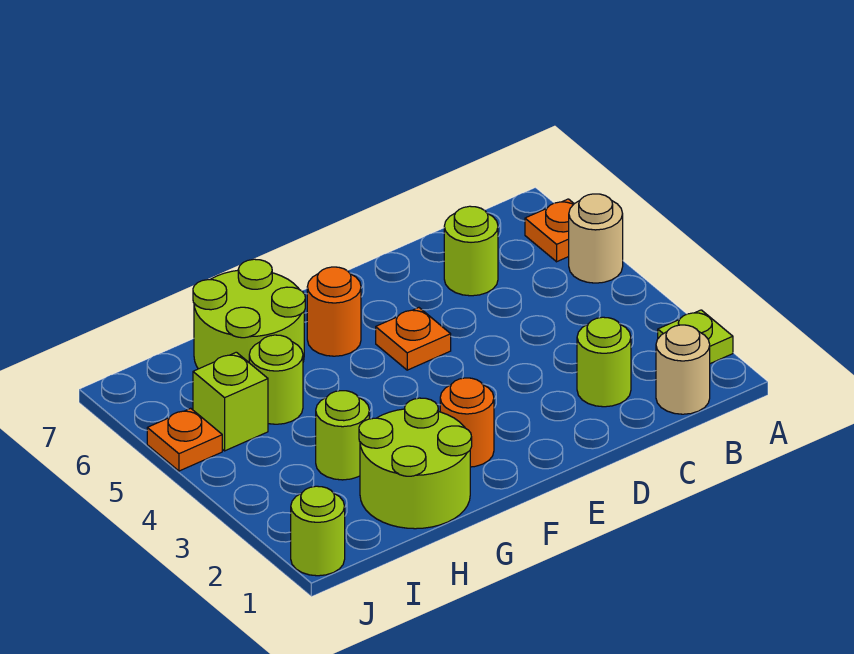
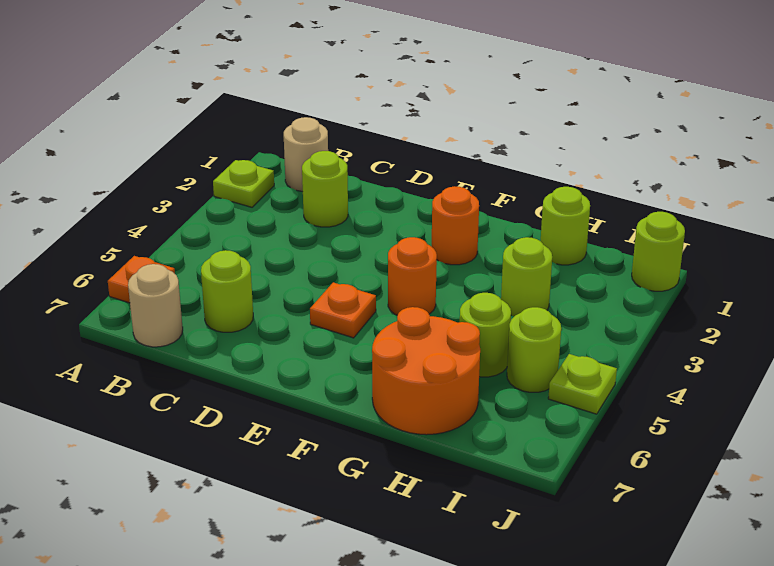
tan 1x1 round brick [569,194,623,283] -> tan 1x1 round brick moved to [128,264,183,347]
orange 1x1 round brick [307,267,361,356] -> orange 1x1 round brick moved to [388,237,437,315]
lime 2x2 round brick [359,398,472,529] -> lime 1x1 round brick [541,187,590,265]
lime 2x2 round brick [193,259,305,369] -> orange 2x2 round brick [372,307,480,435]
lime 1x1 brick [193,352,268,451] -> lime 1x1 round brick [507,307,561,392]
orange 1x1 plate [147,408,222,471] -> lime 1x1 plate [548,354,617,414]

